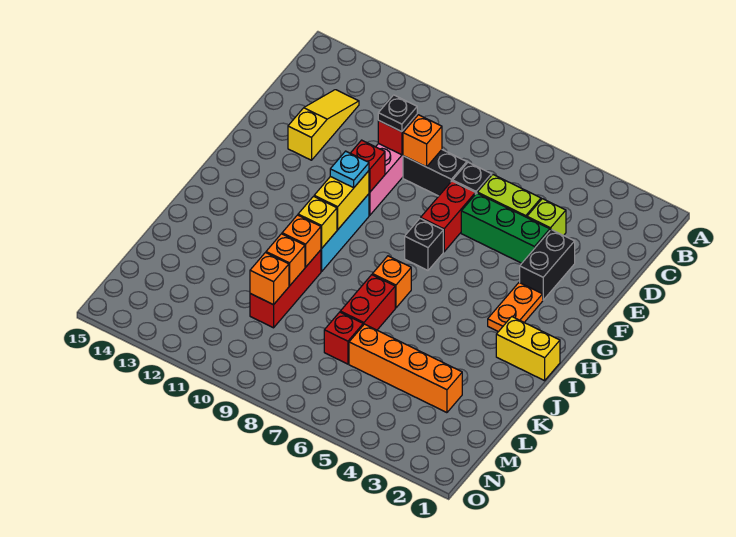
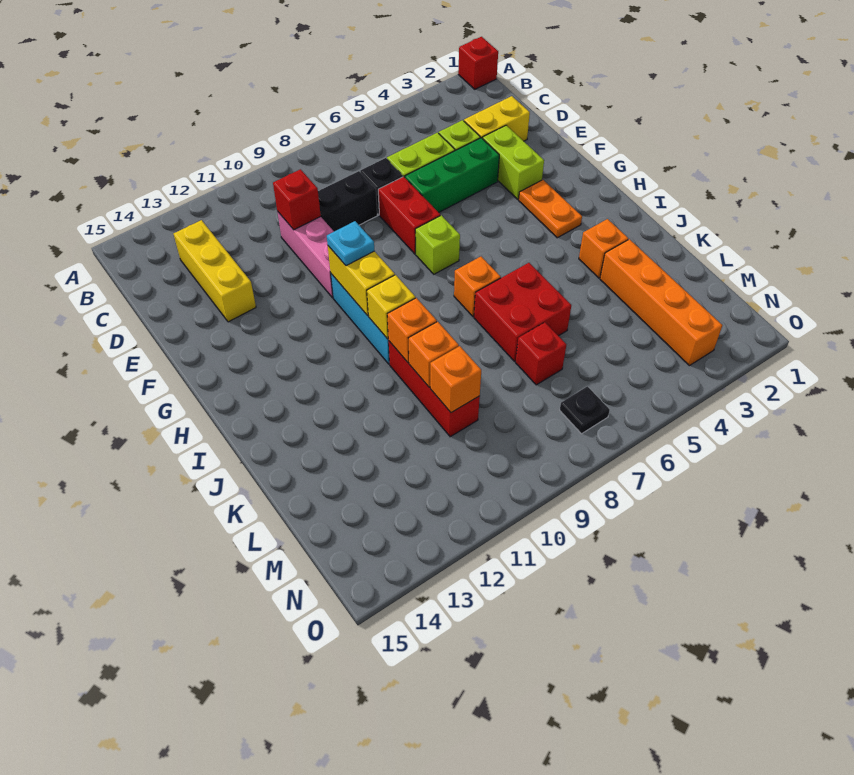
yellow 1x3 slope [288,90,359,160] -> yellow 1x3 brick [174,220,256,322]
orange 1x1 brick [403,115,442,167] -> orange 1x1 brick moved to [579,219,628,278]
black 1x1 plate [378,95,417,132] -> black 1x1 plate moved to [560,386,610,434]
black 1x2 brick [520,230,575,300] -> lime 1x2 brick [482,125,544,199]
red 1x1 brick [350,140,385,192] -> red 1x1 brick moved to [458,37,498,89]
black 1x1 brick [405,219,443,270] -> lime 1x1 brick [415,215,460,274]
yellow 1x2 brick [496,317,560,381] -> yellow 1x2 brick moved to [464,96,530,141]
red 1x2 brick [340,275,395,330] -> red 2x2 brick [474,263,571,361]
orange 1x4 brick [349,324,462,413] -> orange 1x4 brick turned to [600,239,722,366]

